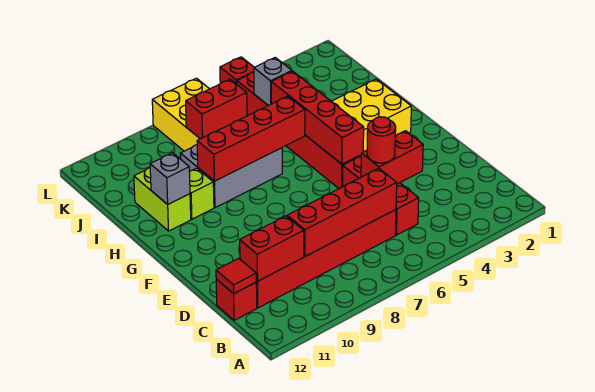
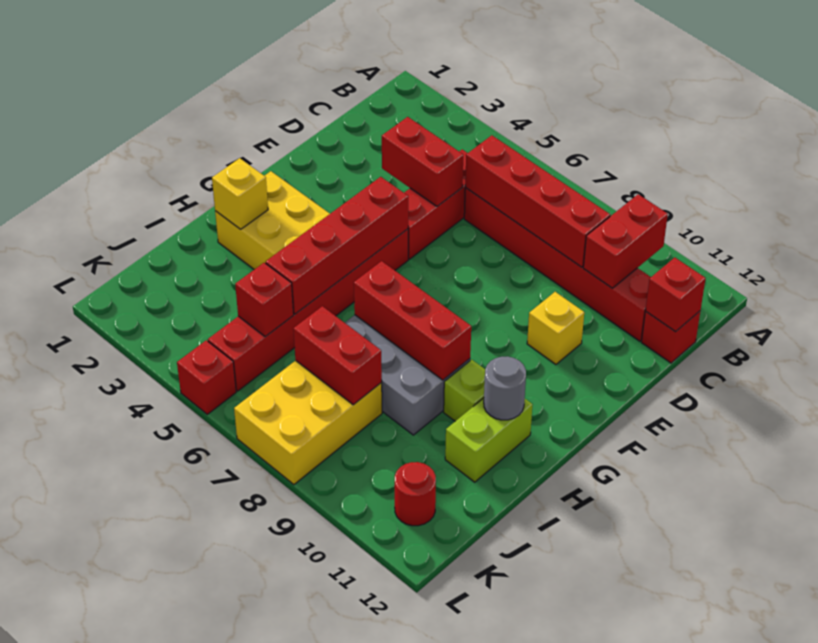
red 1x2 brick [240,216,304,281] -> red 1x2 brick turned to [583,194,668,288]
red 1x1 tile [216,258,256,294] -> red 1x1 brick [645,258,706,332]
red 1x1 round brick [367,117,396,163] -> red 1x1 round brick moved to [395,462,436,526]
none -> yellow 1x1 brick [527,292,584,364]
none -> yellow 1x1 brick [212,158,268,229]
red 1x4 brick [197,96,305,181] -> red 1x3 brick [354,261,471,380]
grey 1x1 brick [150,153,190,204] -> grey 1x1 round brick [484,357,526,420]
grey 1x1 brick [254,58,292,106] -> red 1x1 brick [235,263,294,337]

